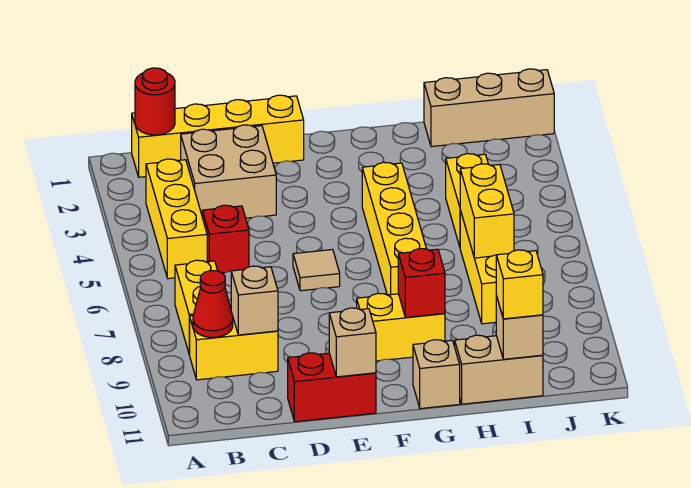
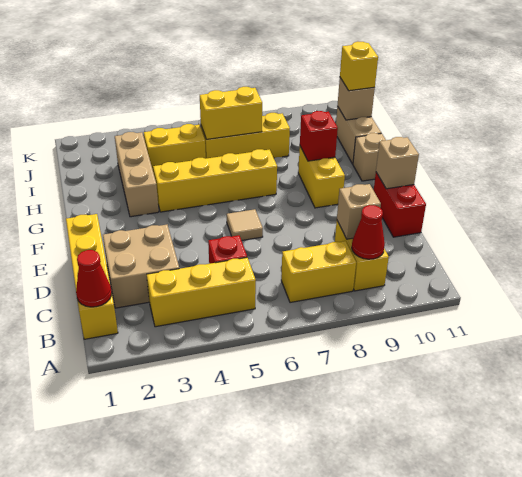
red 1x1 round brick [135,68,175,135] -> red 1x1 cone [76,250,112,307]
tan 1x3 brick [424,69,554,147] -> tan 1x3 brick moved to [115,132,159,217]

